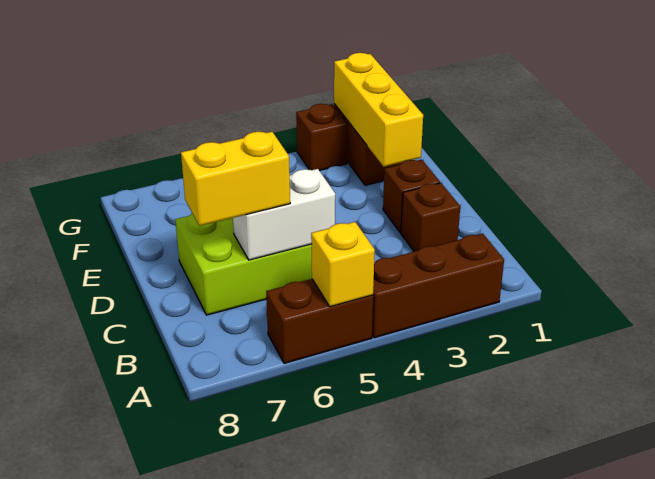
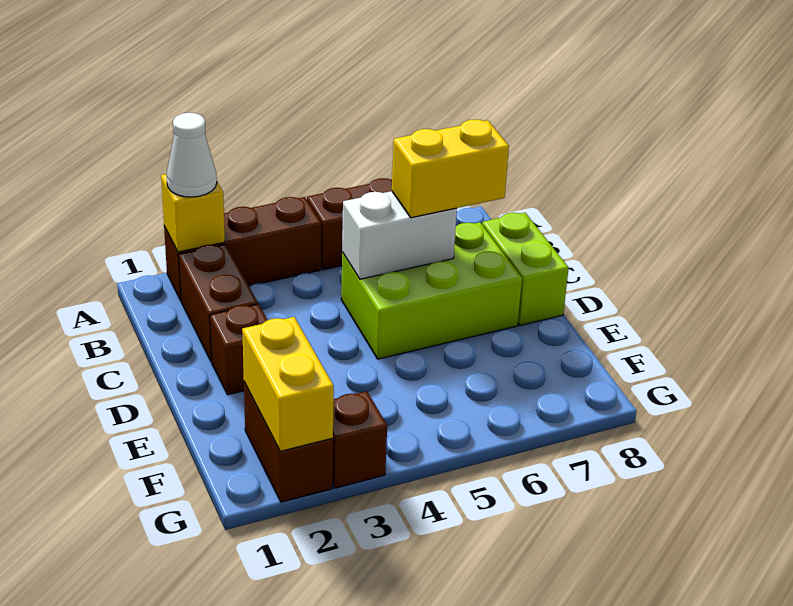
none -> white 1x1 cone [166,113,217,197]
yellow 1x1 brick [311,222,375,307] -> yellow 1x1 brick moved to [161,174,225,252]
brown 1x1 brick [401,183,460,252] -> brown 1x2 brick [179,244,258,362]
none -> lime 1x2 brick [482,213,569,325]
yellow 1x3 brick [334,53,423,167] -> yellow 1x2 brick [242,317,334,451]

